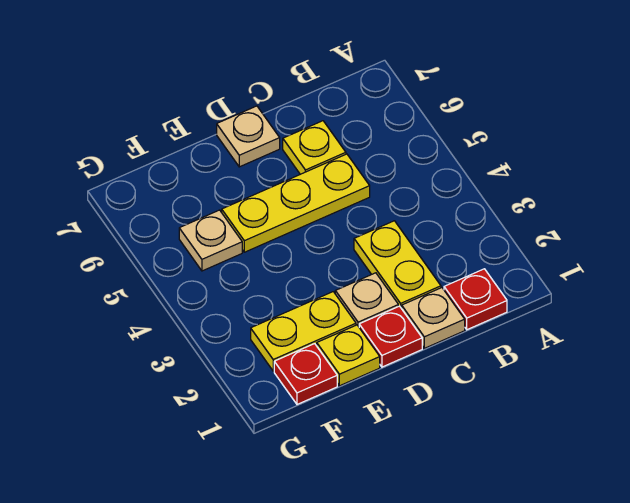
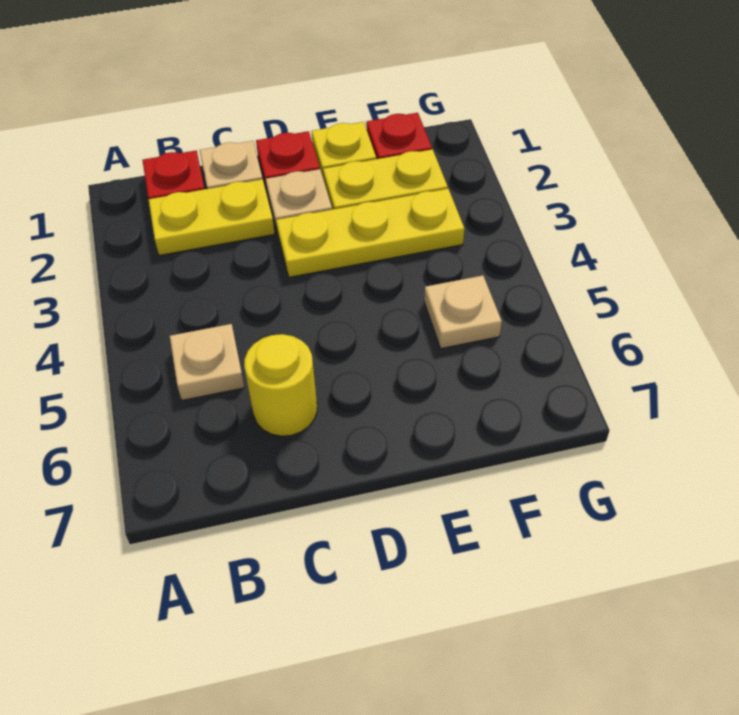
yellow 1x2 plate [354,221,441,309] -> yellow 1x2 plate turned to [149,179,275,256]
yellow 1x3 plate [222,154,370,252] -> yellow 1x3 plate moved to [276,189,464,277]
yellow 1x1 plate [283,121,346,174] -> yellow 1x1 round brick [244,334,317,436]
tan 1x1 plate [217,106,280,167] -> tan 1x1 plate moved to [170,324,245,400]

